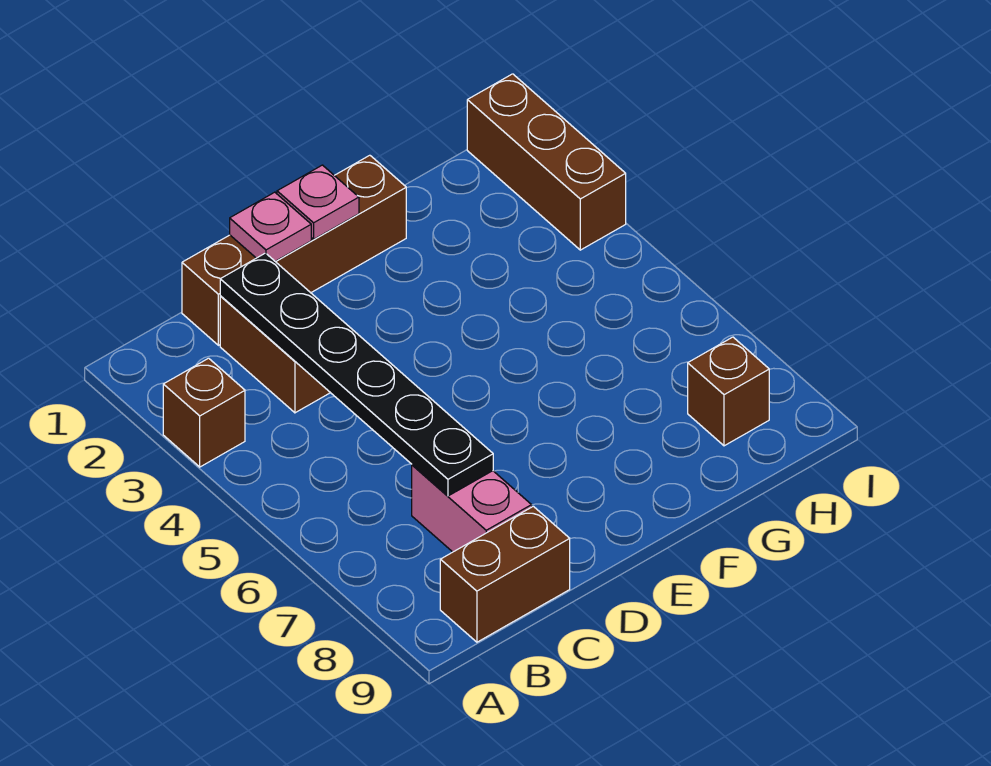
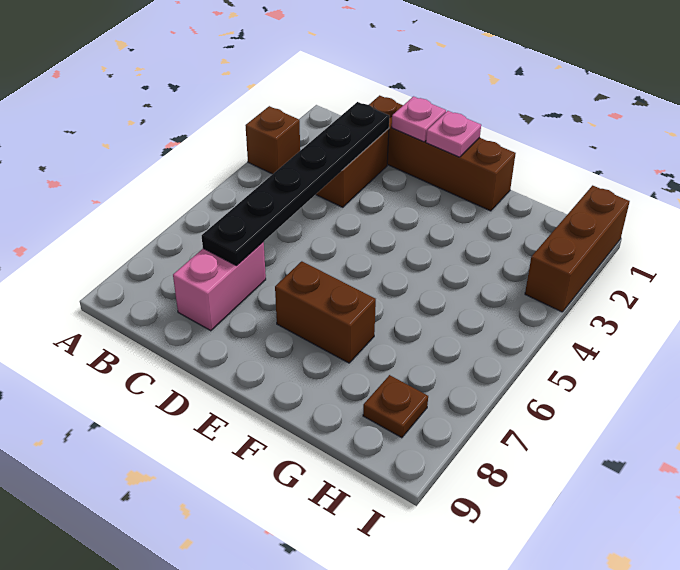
brown 1x2 brick [440,506,570,642] -> brown 1x2 brick moved to [275,261,376,363]
brown 1x1 brick [688,337,769,446] -> brown 1x1 plate [363,375,428,438]

